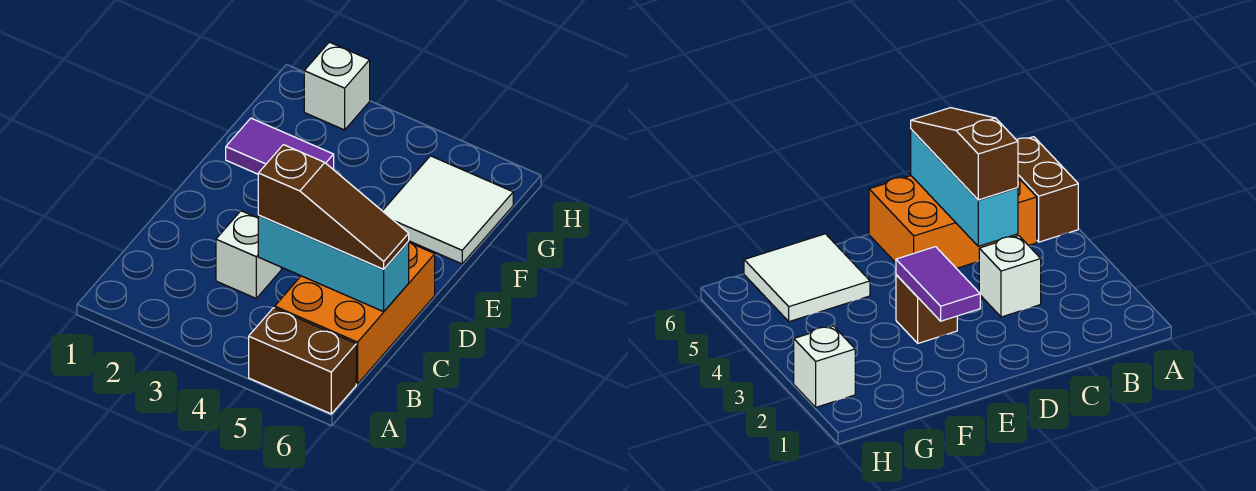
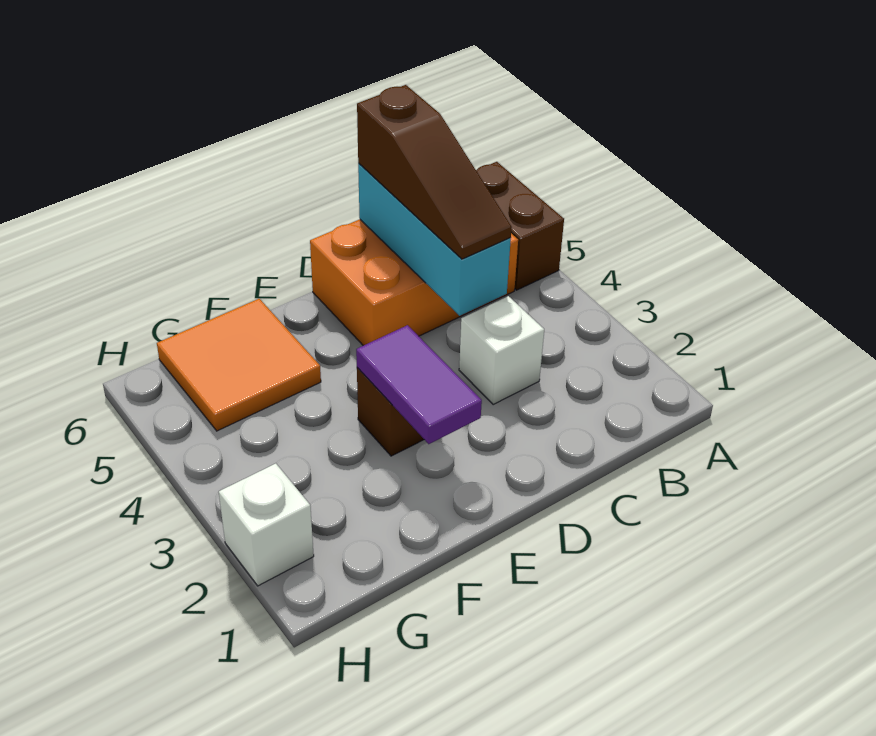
brown 1x3 slope [258,145,409,269] -> brown 1x3 slope turned to [357,85,512,259]
white 2x2 tile [383,156,513,264] -> orange 2x2 tile [157,299,321,431]

